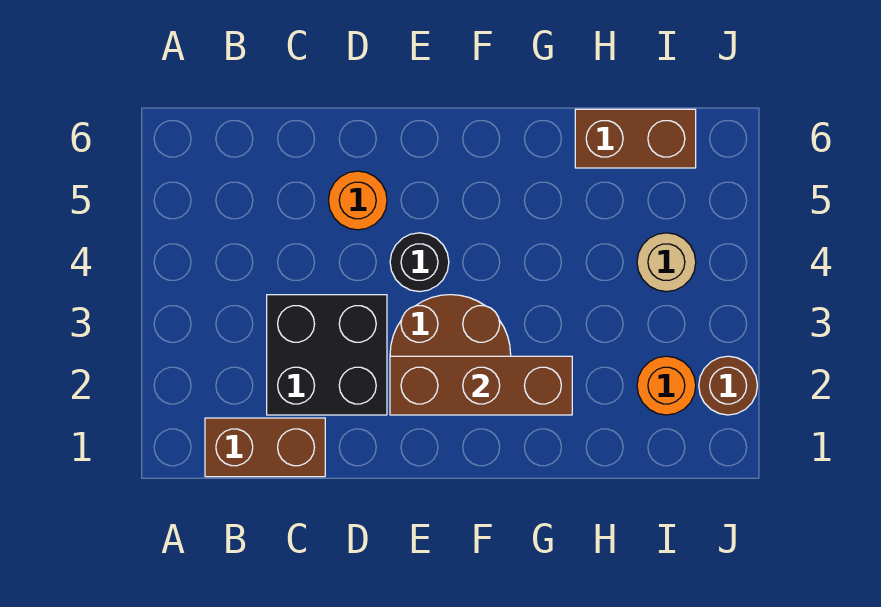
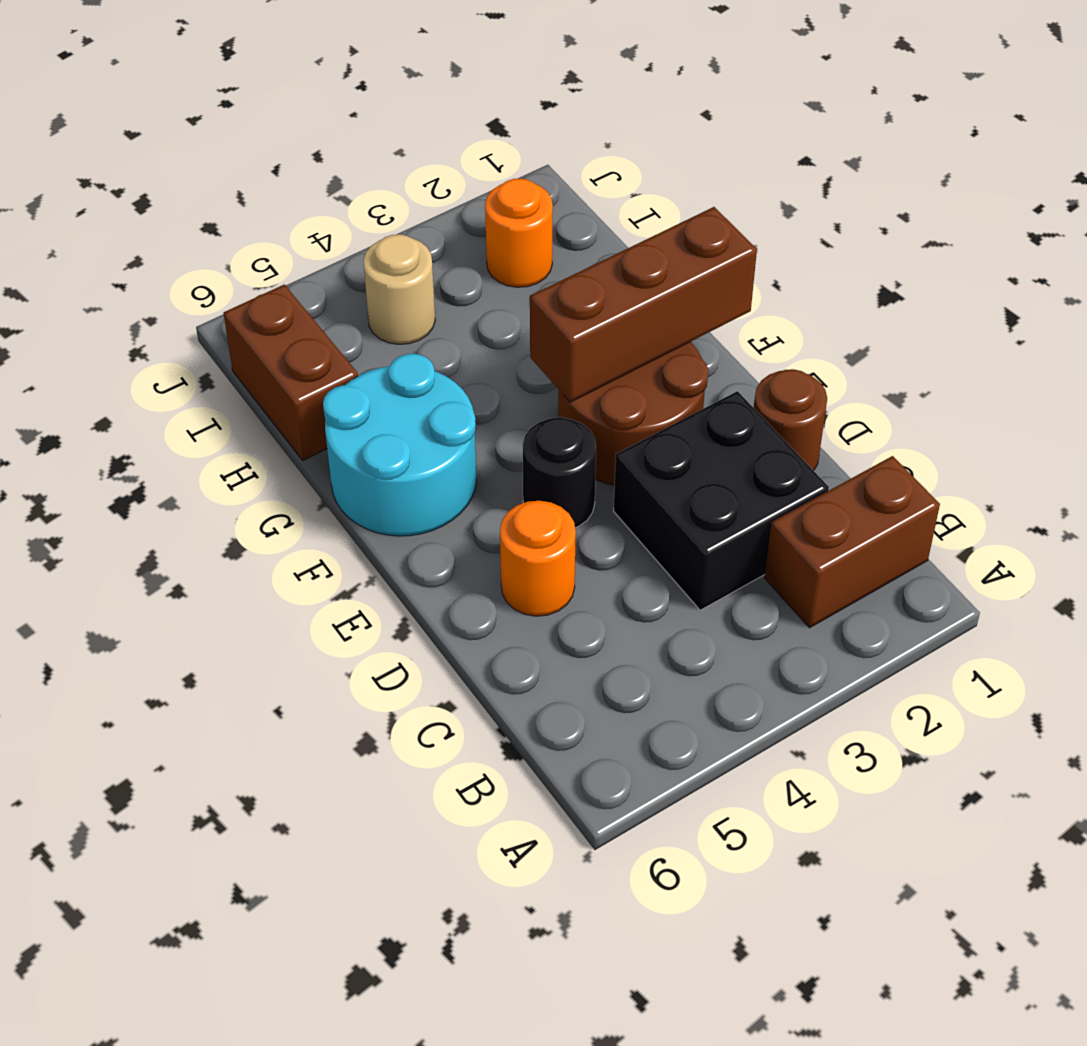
brown 1x2 brick [205,418,325,477] -> brown 1x2 brick turned to [765,456,940,628]
brown 1x3 brick [390,356,572,415] -> brown 1x3 brick turned to [530,207,757,402]
none -> cyan 2x2 round brick [323,354,476,536]
brown 1x1 round brick [699,356,757,415] -> brown 1x1 round brick moved to [754,369,827,471]

